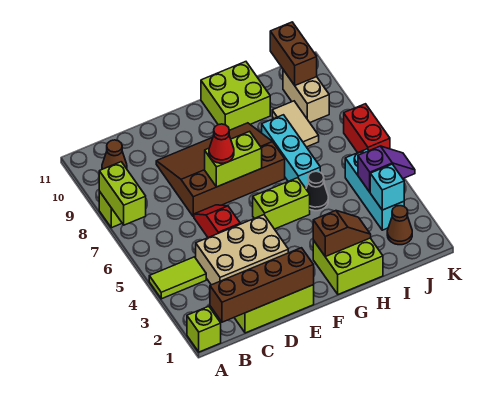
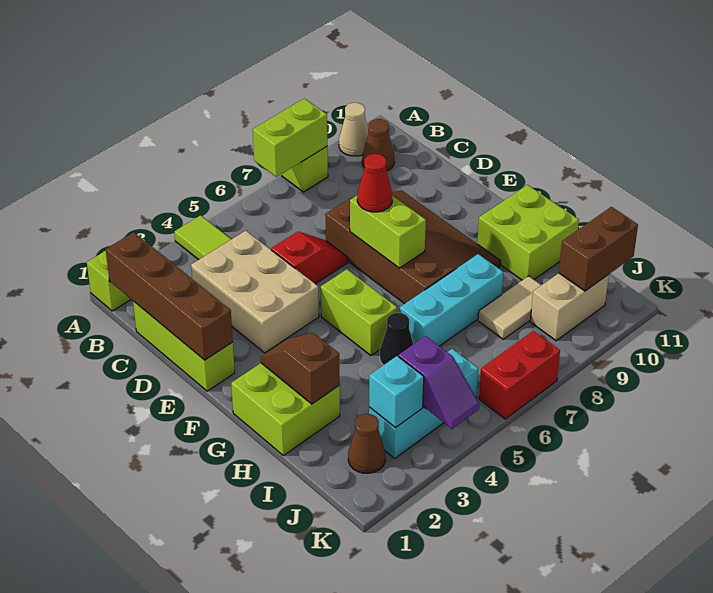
none -> tan 1x1 cone [339,103,368,156]
brown 1x2 slope [313,211,371,257] -> brown 1x2 slope turned to [261,333,340,404]

